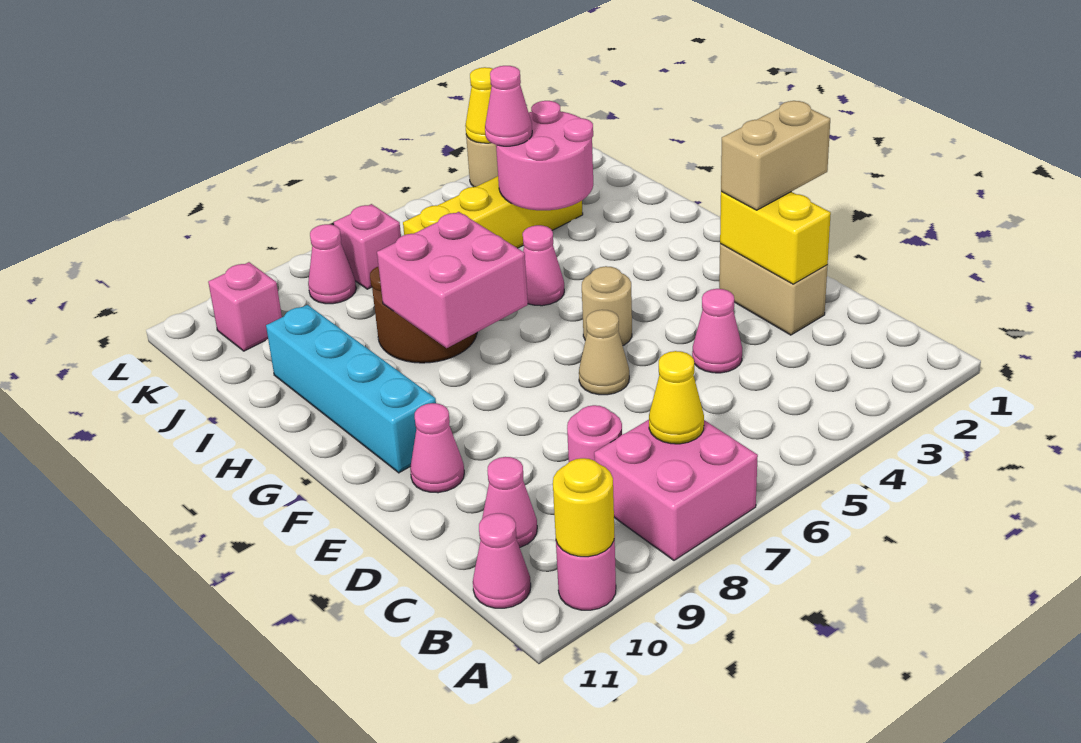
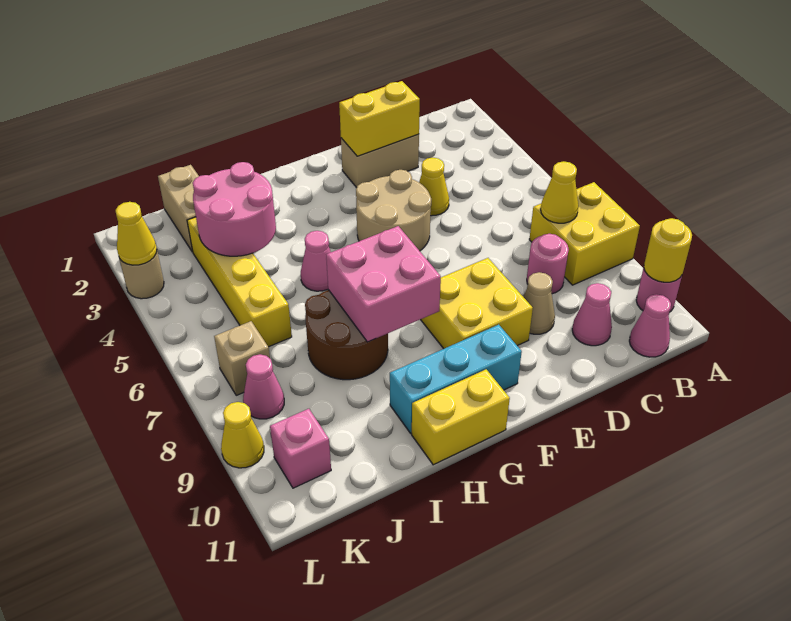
pink 2x2 brick [594,420,758,560] -> yellow 2x2 brick [529,182,640,285]
pink 1x1 cone [692,289,742,373] -> yellow 1x1 cone [419,158,449,216]
tan 1x2 brick [721,101,830,210] -> tan 1x2 brick moved to [158,165,199,252]
tan 1x1 cone [579,310,629,395] -> tan 1x1 cone moved to [523,272,555,334]
none -> yellow 2x2 brick [421,258,533,349]
pink 1x1 cone [410,403,464,493] -> none
tan 1x1 round brick [582,266,632,346] -> tan 2x2 round brick [356,170,431,251]
cyan 1x4 brick [266,305,436,473] -> cyan 1x3 brick [390,325,522,433]
none -> yellow 1x2 brick [412,369,510,465]
pink 1x1 cone [485,66,532,146] -> none
pink 1x1 brick [334,204,401,289] -> tan 1x1 brick [214,321,270,395]
none -> yellow 1x1 cone [221,402,264,468]

